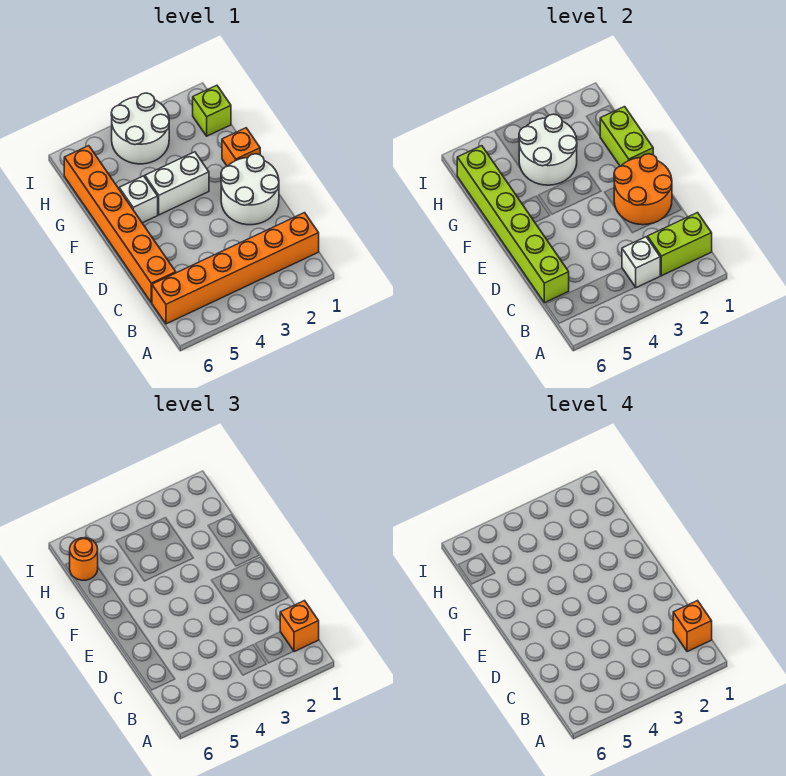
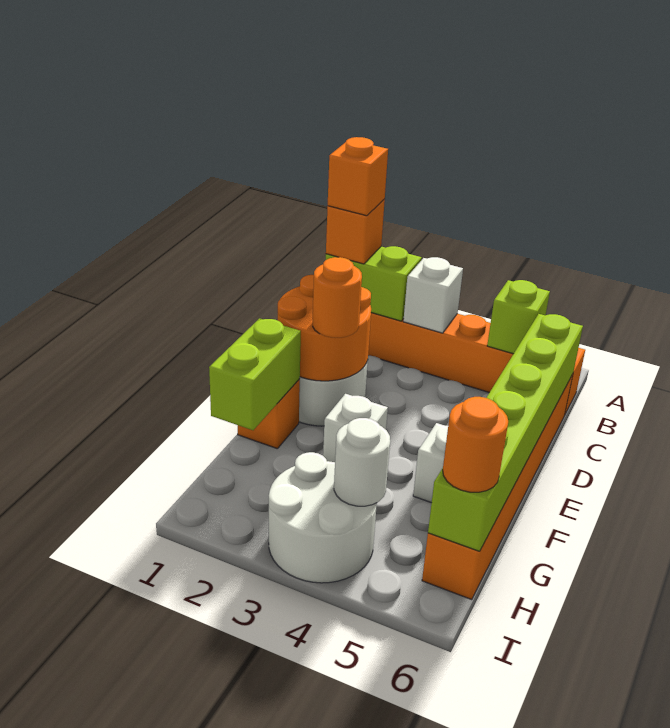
none -> orange 1x1 round brick [313,257,362,338]
white 1x2 brick [145,152,209,215] -> white 1x1 brick [323,394,388,462]
white 2x2 round brick [519,114,577,185] -> white 1x1 round brick [334,418,390,506]
lime 1x1 brick [193,85,231,136] -> lime 1x1 brick moved to [487,280,550,354]

